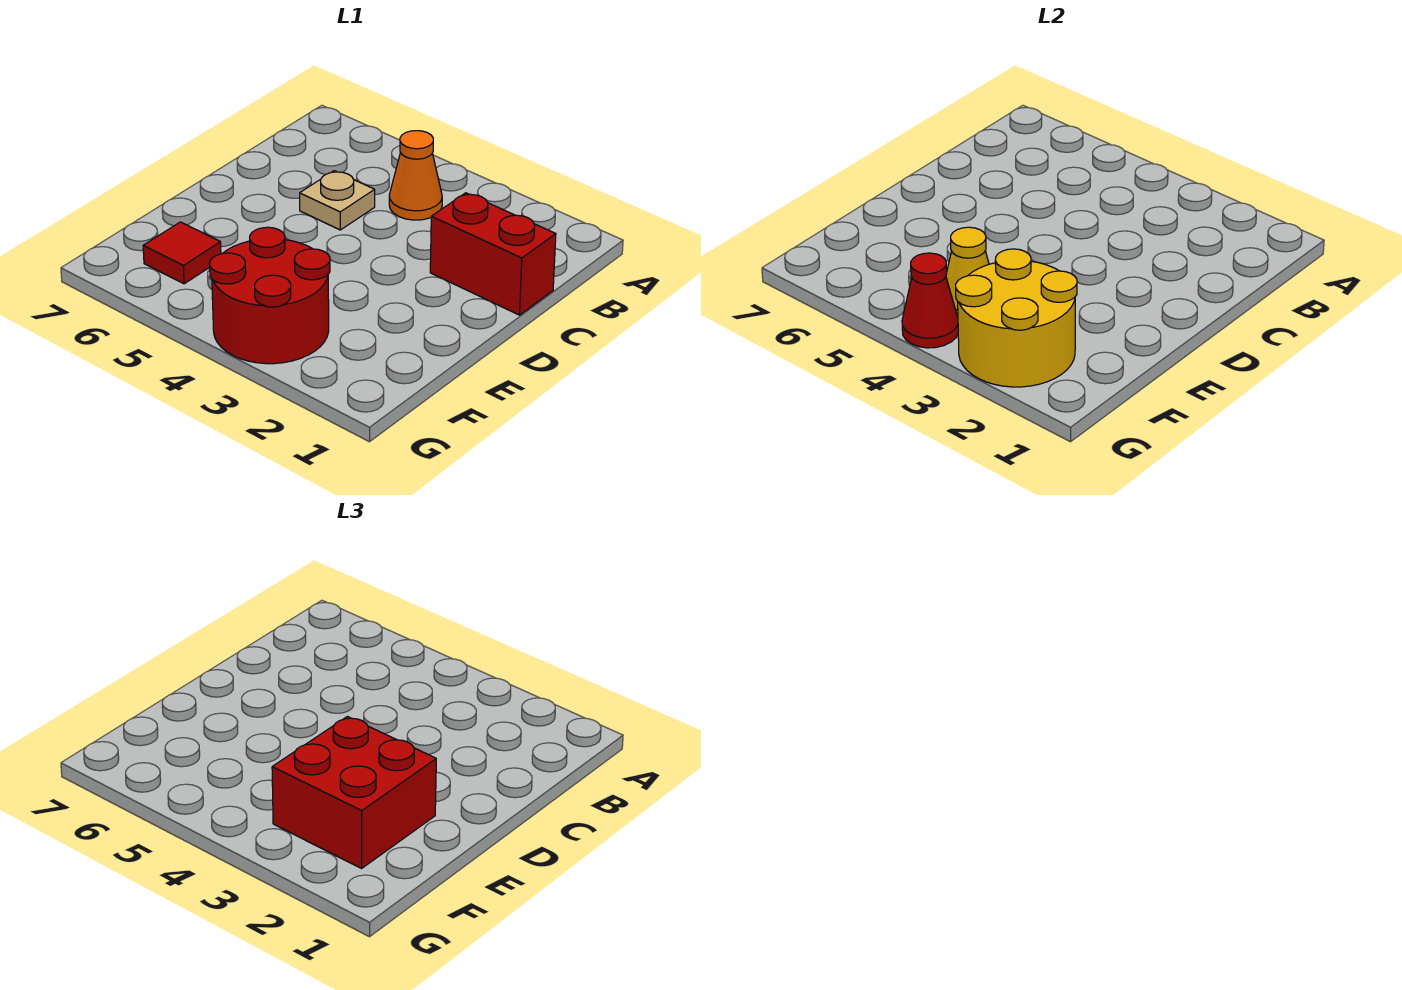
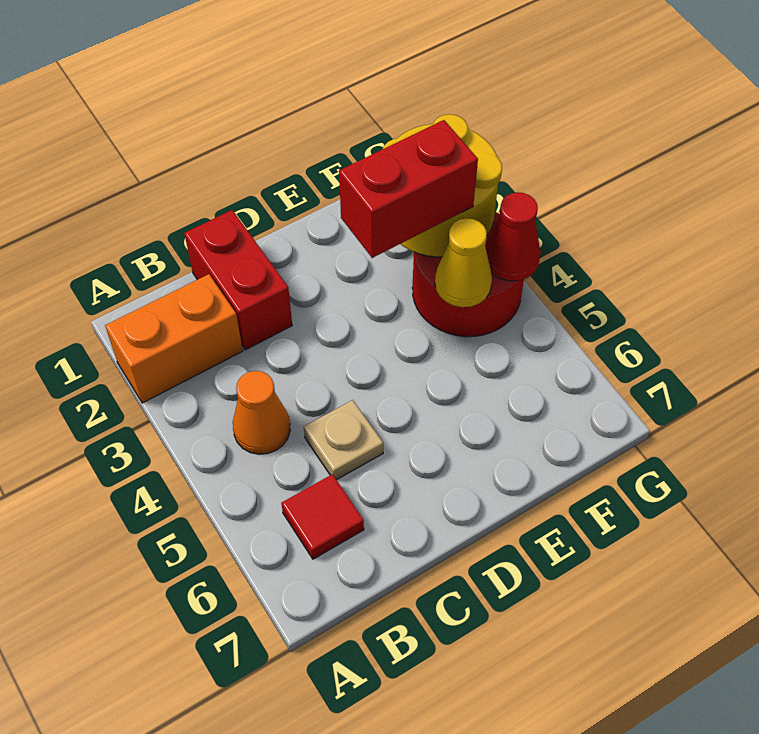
none -> orange 1x2 brick [105,274,243,403]
red 2x2 brick [272,717,436,868] -> red 1x2 brick [339,120,478,258]
red 1x1 tile [143,222,221,284] -> red 1x1 tile moved to [281,474,364,559]

